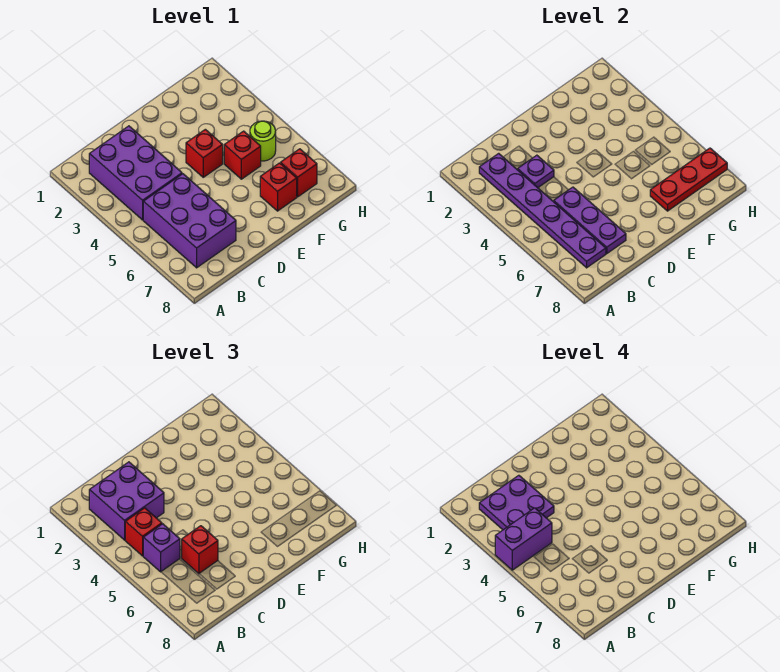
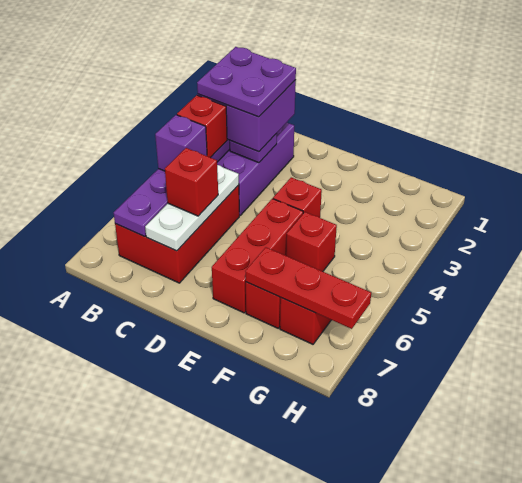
purple 1x2 brick [495,508,552,570] -> none
purple 2x3 brick [143,174,236,268] -> red 2x3 brick [115,185,239,283]
purple 1x3 plate [554,187,626,254] -> white 1x3 plate [145,165,239,251]
none -> red 1x3 brick [212,199,303,313]
lime 1x1 round brick [250,121,276,161] -> none

